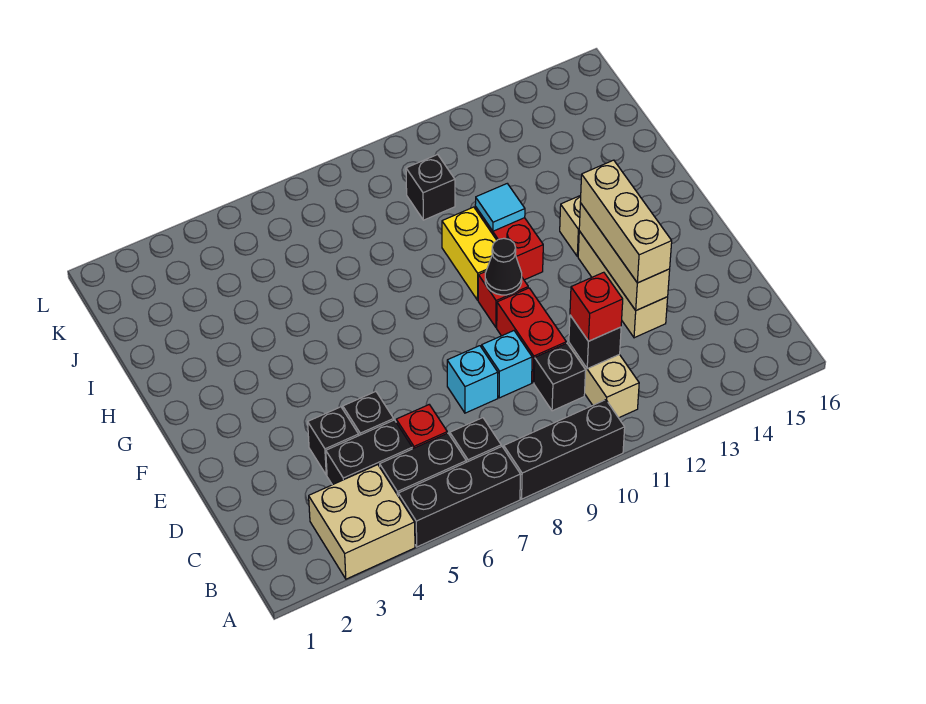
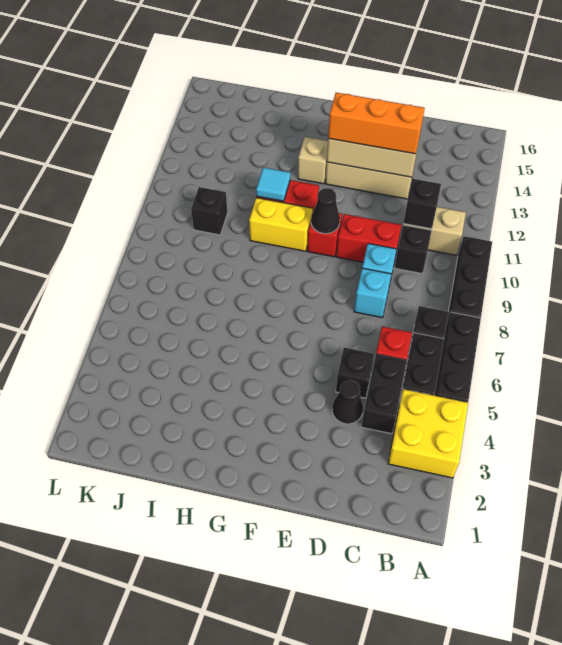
tan 2x2 brick [309,465,415,579] -> yellow 2x2 brick [388,389,468,478]
red 1x1 brick [570,272,623,341] -> none
black 1x1 brick [308,407,359,475] -> black 1x1 cone [332,381,363,424]
tan 1x3 brick [580,160,672,283] -> orange 1x3 brick [328,93,425,154]

